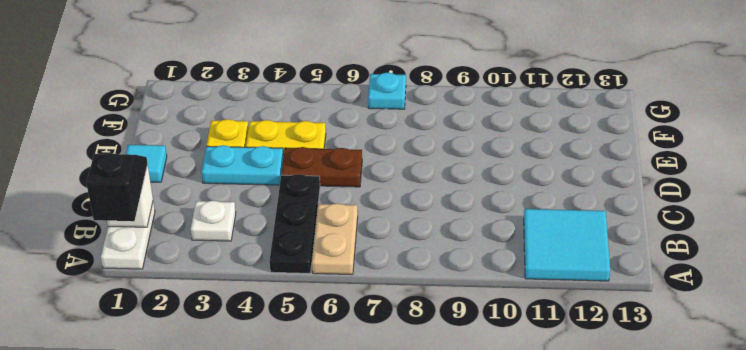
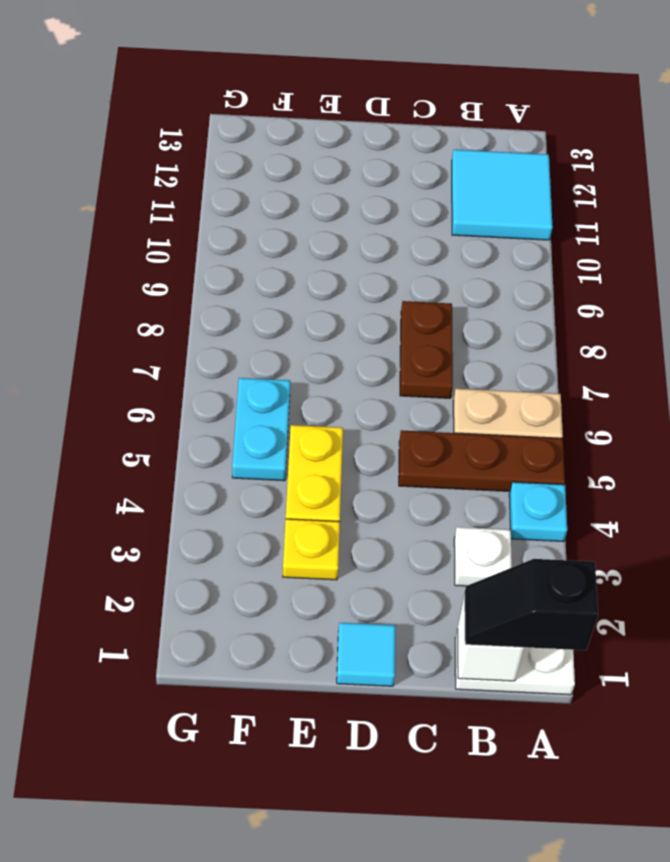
black 1x3 plate [269,174,320,273] -> brown 1x3 plate [399,430,565,491]
cyan 1x2 plate [201,145,284,185] -> cyan 1x2 plate moved to [232,378,290,481]
brown 1x2 plate [281,147,362,187] -> brown 1x2 plate moved to [400,301,453,398]
cyan 1x1 plate [368,73,406,109] -> cyan 1x1 plate moved to [509,482,567,542]

